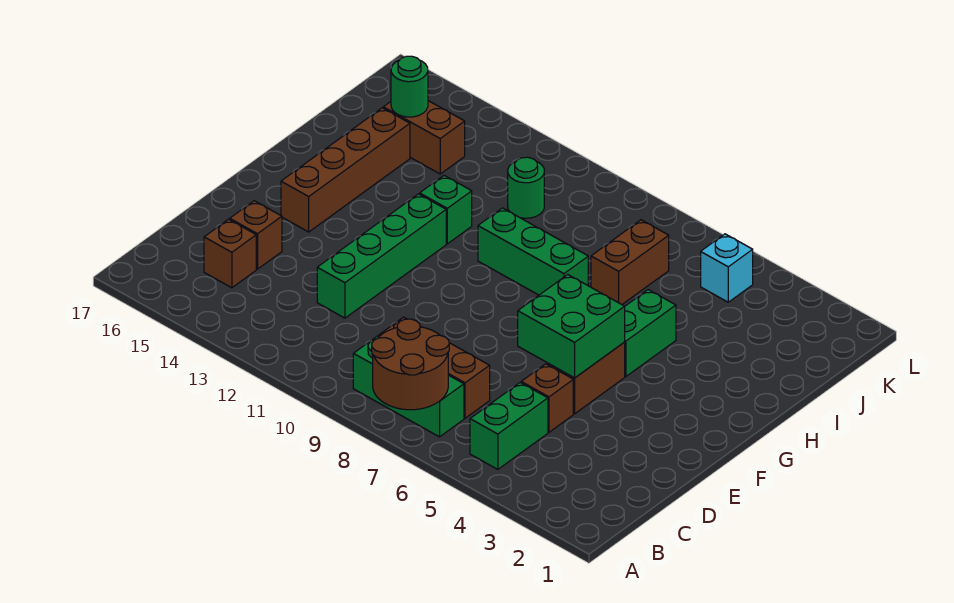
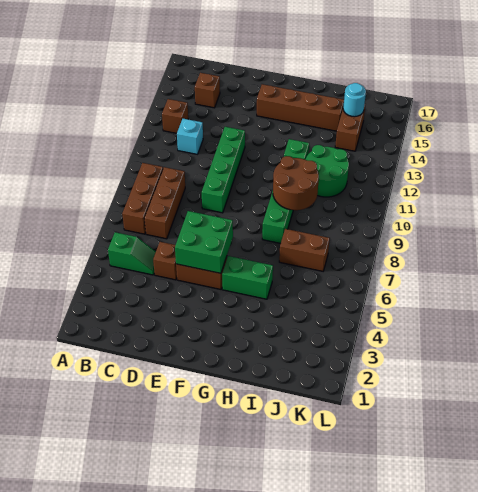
brown 2x2 round brick [372,319,449,410] -> brown 2x2 round brick moved to [273,156,319,210]
green 1x2 brick [470,383,548,469] -> green 1x2 slope [108,232,156,275]
green 1x3 brick [353,336,464,437] -> brown 1x3 brick [122,163,163,234]
green 1x4 brick [317,194,446,318] -> green 1x4 brick turned to [202,127,245,213]
brown 1x1 brick [230,201,282,269] -> brown 1x1 brick moved to [162,99,188,133]
green 1x1 round brick [508,157,544,218] -> green 2x2 round brick [306,145,349,197]
green 1x1 round brick [391,56,428,117] -> cyan 1x1 round brick [343,83,366,117]
cyan 1x1 brick [701,234,753,302] -> cyan 1x1 brick moved to [177,119,203,154]

